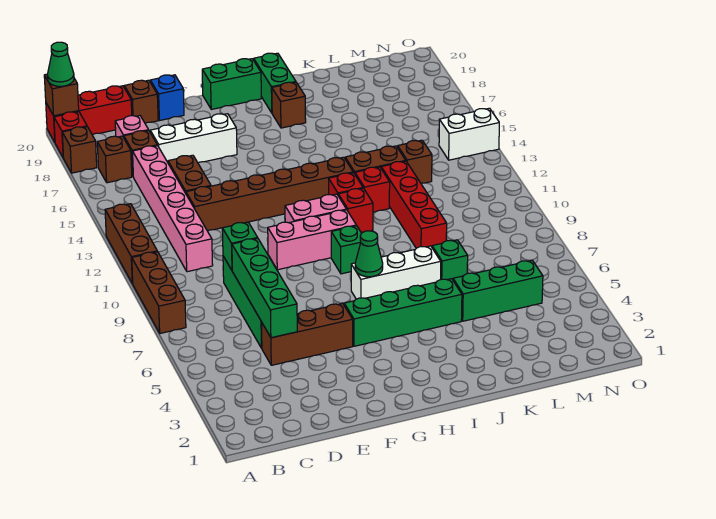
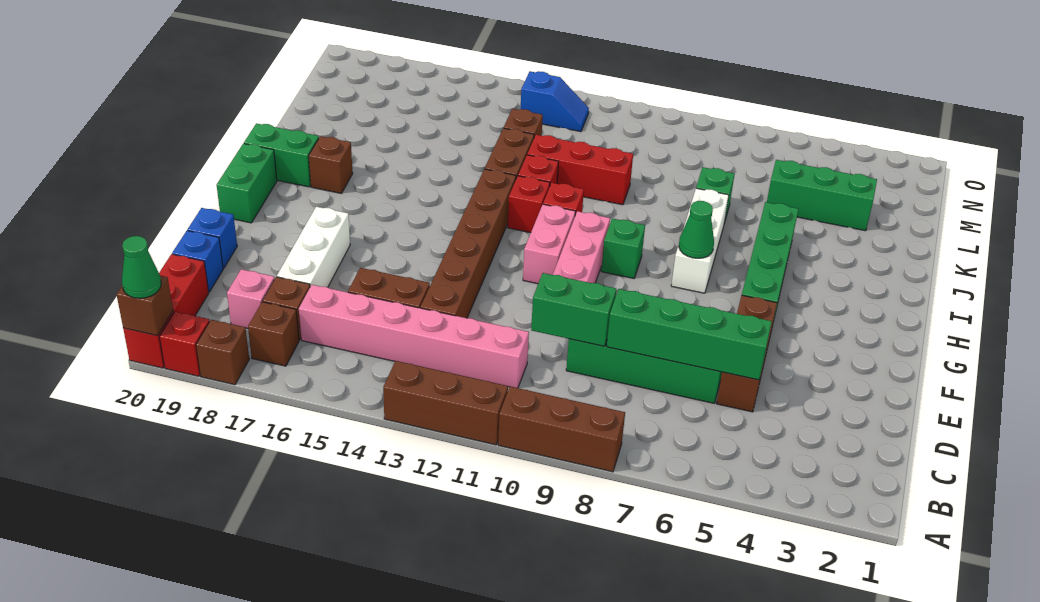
green 1x1 brick [222,222,257,270] -> green 1x2 brick [531,273,616,346]
brown 1x1 brick [124,80,158,123] -> blue 1x1 brick [172,231,223,292]
green 1x3 brick [453,260,543,321] -> green 1x3 brick turned to [767,160,877,231]
red 1x4 brick [381,161,447,248] -> red 1x3 brick [527,135,633,205]
none -> blue 1x2 slope [521,71,589,132]
white 1x2 brick [439,108,499,160] -> none

